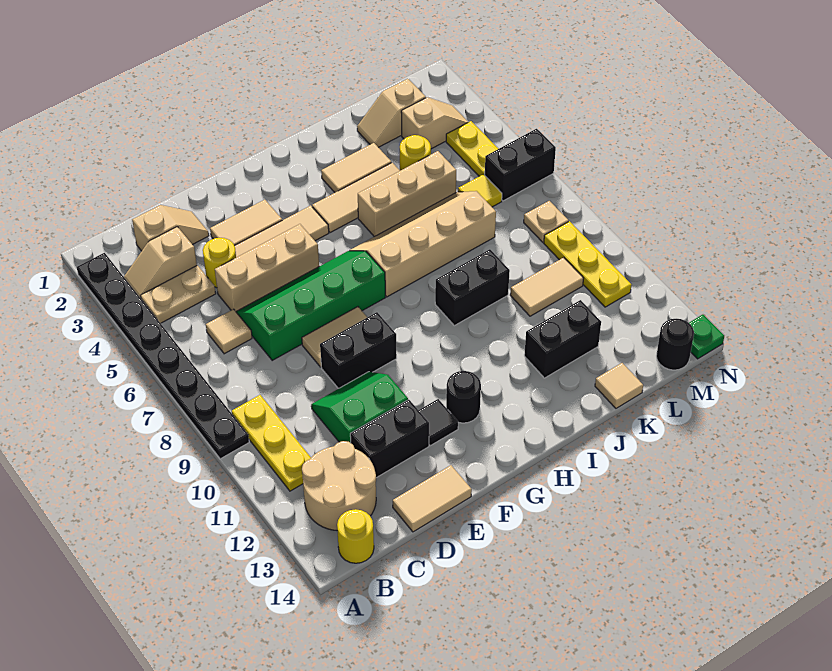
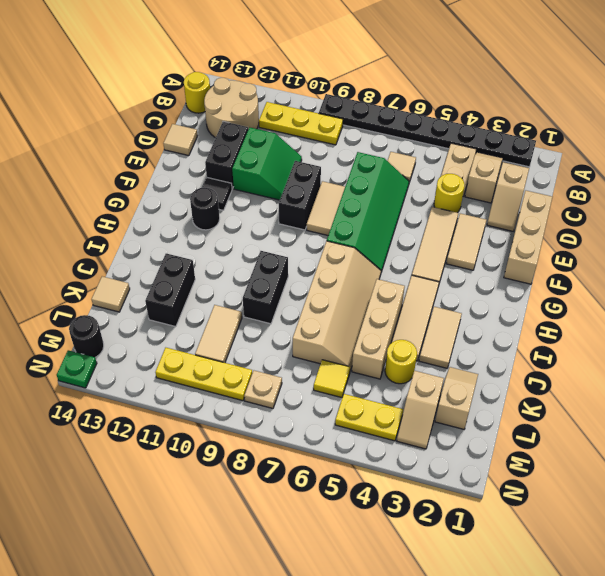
tan 1x3 brick [215,224,319,311] -> tan 1x3 brick moved to [504,191,552,284]
tan 1x2 tile [393,465,472,532] -> tan 1x1 tile [163,124,197,156]
black 1x2 brick [485,129,556,201] -> none

